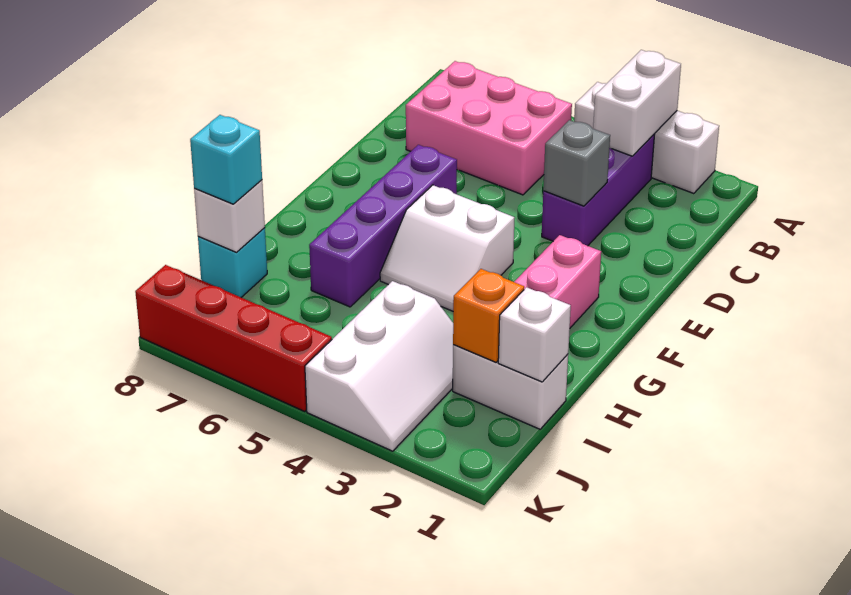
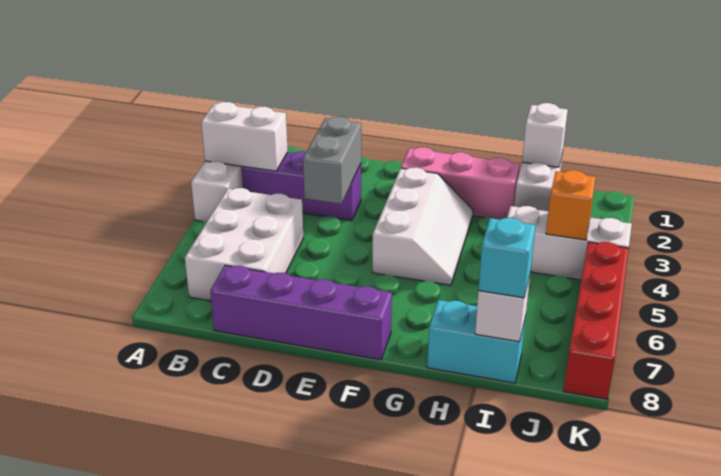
pink 2x3 brick [406,61,572,195] -> white 2x3 brick [185,188,303,301]
grey 1x1 brick [543,120,610,206] -> grey 1x2 brick [303,117,361,204]
purple 1x4 brick [309,145,457,307] -> purple 1x4 brick moved to [210,265,392,360]
white 2x2 slope [380,185,515,311] -> white 2x3 slope [372,168,473,285]
orange 1x1 brick [453,269,524,362] -> orange 1x1 brick moved to [546,170,596,240]
cyan 1x1 brick [198,228,267,297] -> cyan 1x2 brick [427,300,526,383]

